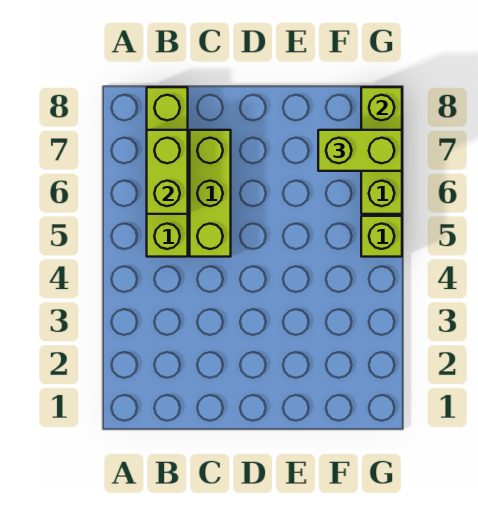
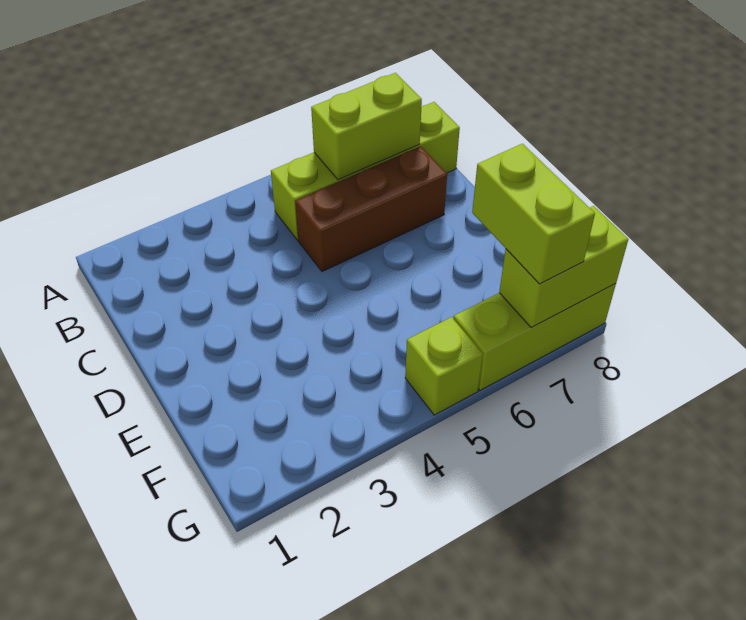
lime 1x3 brick [190,130,231,257] -> brown 1x3 brick [295,146,447,272]

